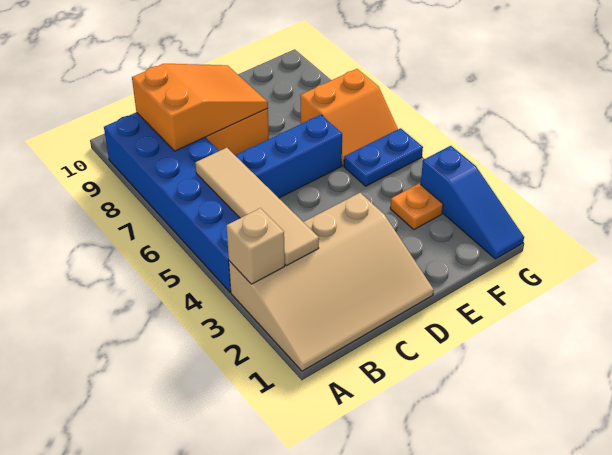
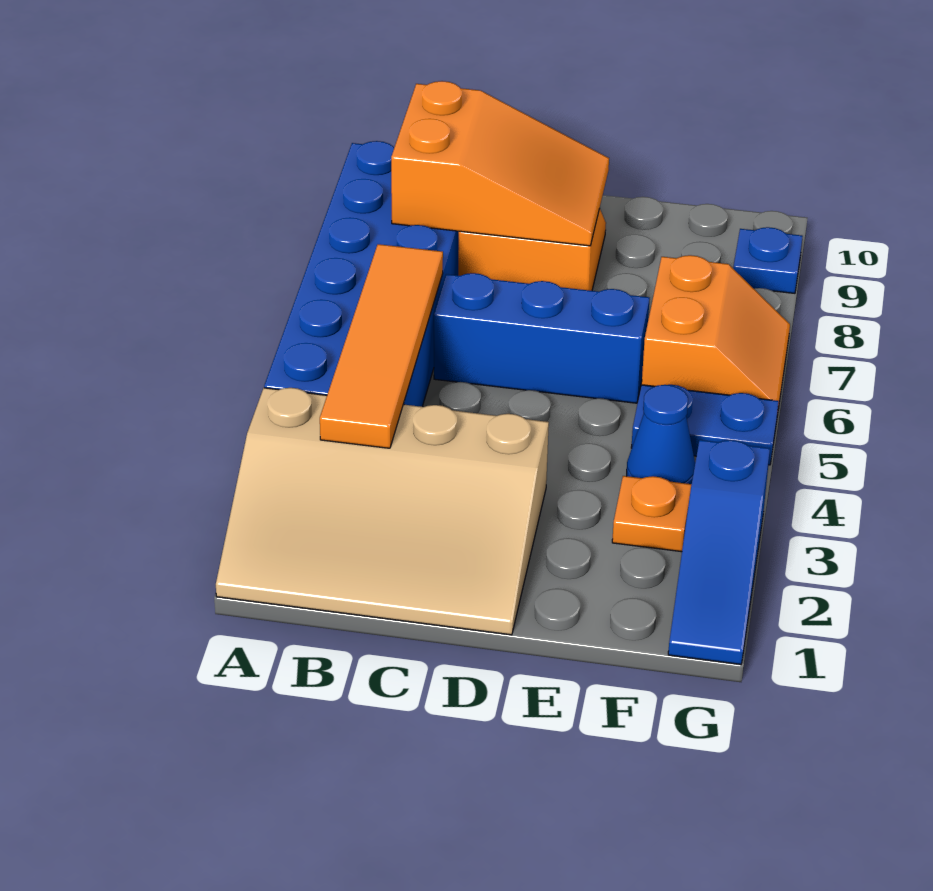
tan 1x1 brick [226,208,285,284] -> none
tan 1x4 tile [195,148,319,266] -> orange 1x4 tile [320,244,443,448]
none -> blue 1x1 cone [627,385,695,484]
orange 2x2 slope [300,69,398,166] -> orange 2x2 slope turned to [642,255,790,415]
none -> blue 1x1 plate [733,227,803,293]

